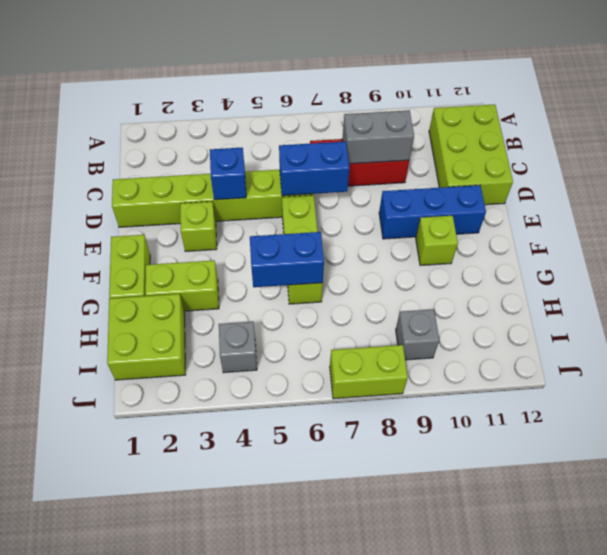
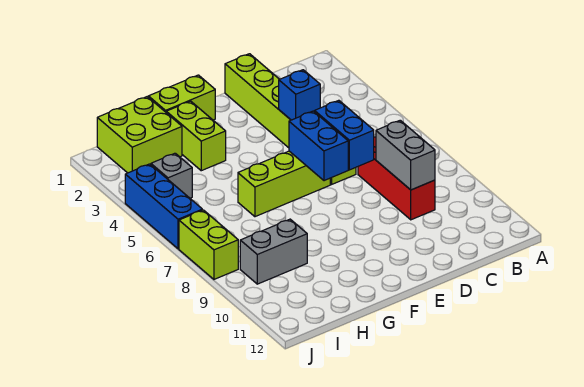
lime 2x3 brick [429,104,513,205] -> none
lime 1x1 brick [180,202,217,251] -> none
blue 1x3 brick [379,185,486,239] -> blue 1x3 brick moved to [125,164,202,249]
lime 1x1 brick [416,216,458,265] -> none
blue 1x2 brick [250,232,324,287] -> blue 1x2 brick moved to [289,111,348,181]
grey 1x1 brick [396,309,439,360] -> grey 1x2 brick [240,219,307,284]

